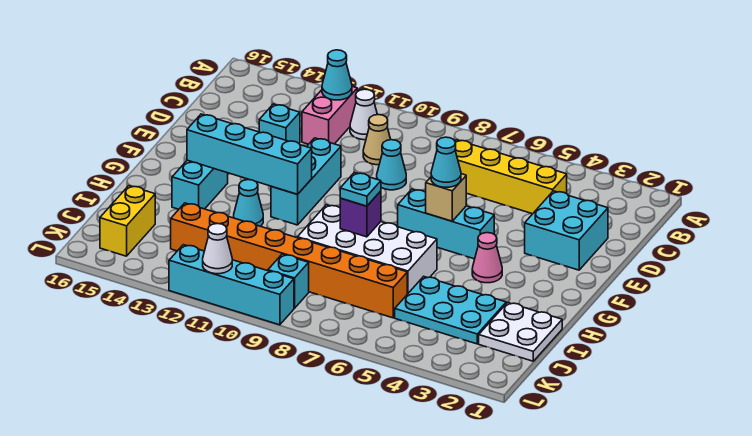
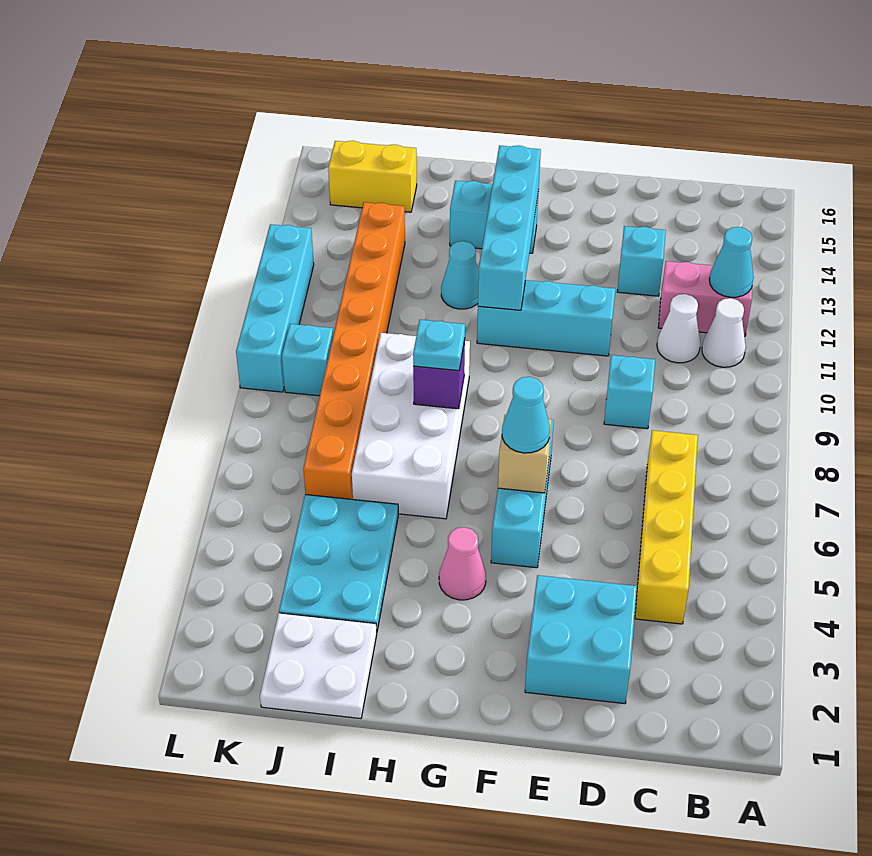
tan 1x1 cone [363,114,391,165] -> none
cyan 1x1 cone [377,140,406,190] -> cyan 1x1 brick [604,355,655,429]
white 1x1 cone [203,224,232,274] -> white 1x1 cone moved to [657,294,701,363]

